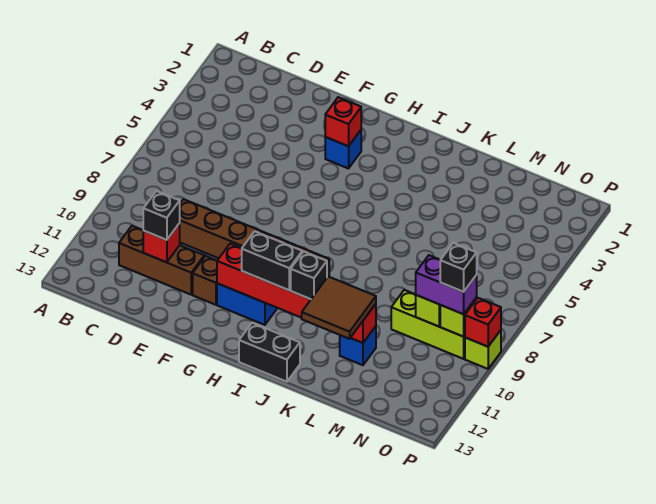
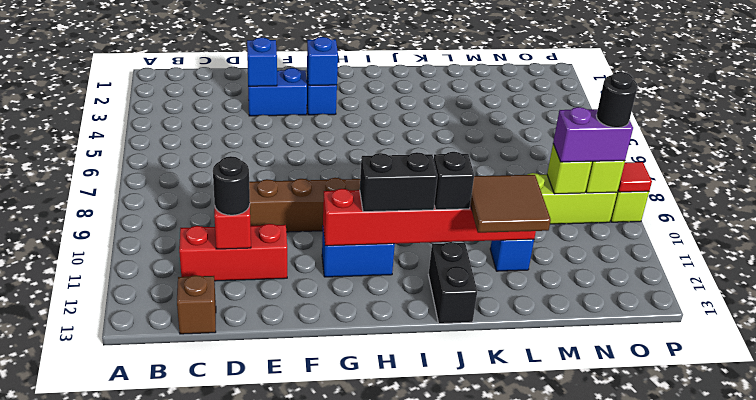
brown 1x3 brick [119,226,204,295] -> red 1x3 brick [179,224,287,281]
black 1x1 brick [143,191,180,240] -> black 1x1 round brick [213,156,250,215]
none -> blue 1x2 brick [248,68,307,116]
none -> blue 1x1 brick [247,37,277,86]
brown 1x1 brick [193,256,217,305] -> brown 1x1 brick moved to [177,275,216,334]
red 1x1 brick [325,97,361,146] -> blue 1x1 brick [307,37,338,85]
black 1x2 brick [239,323,300,382] -> black 1x2 brick turned to [428,242,477,324]
black 1x1 brick [440,243,477,292] -> black 1x1 round brick [596,72,638,128]
red 1x1 brick [465,298,501,347] -> red 1x1 tile [618,162,652,192]

